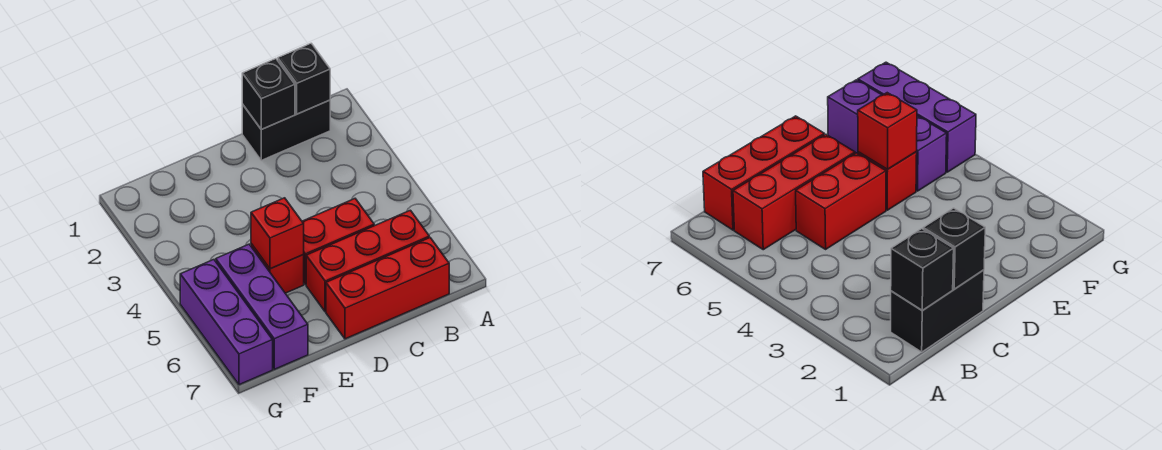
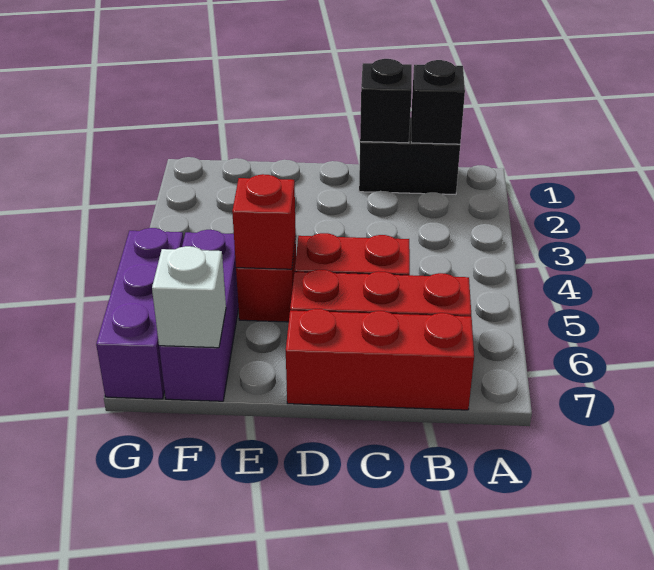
none -> white 1x1 brick [152,246,226,348]

